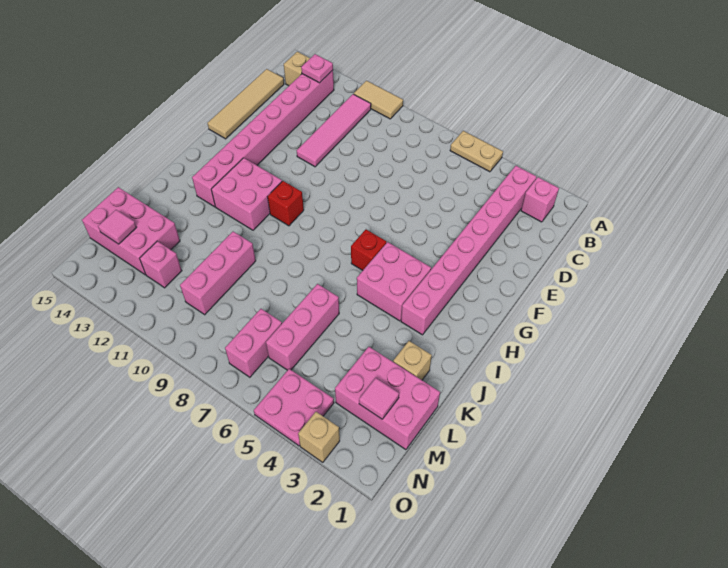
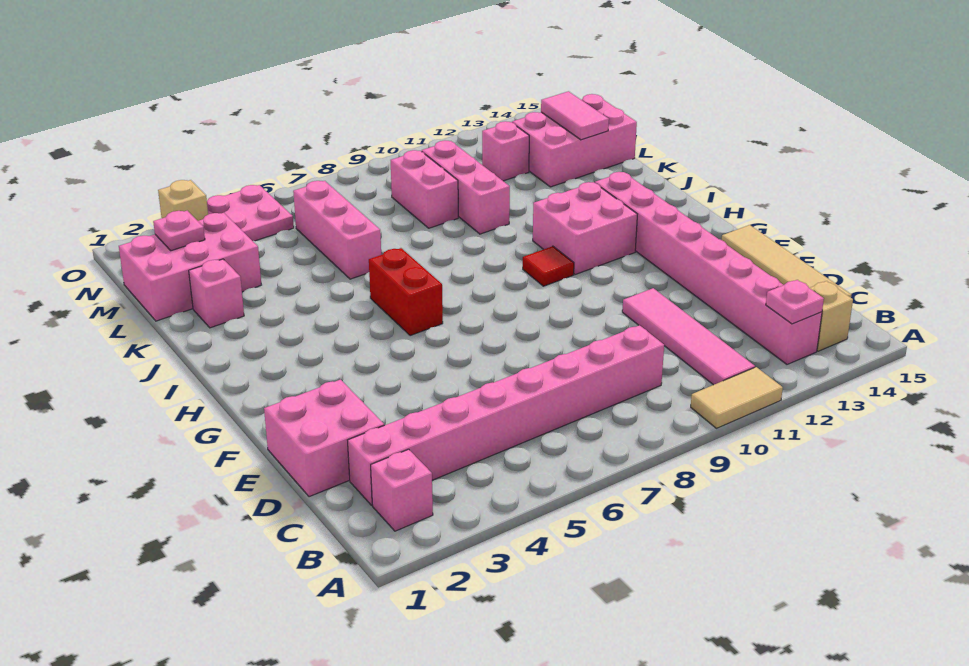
tan 1x2 plate [450,131,503,172] -> none
pink 1x8 brick [401,166,537,335] -> pink 1x8 brick turned to [348,325,664,505]
pink 2x2 brick [357,242,431,321] -> pink 2x2 brick moved to [264,380,384,497]
red 1x1 brick [351,230,386,270] -> red 1x2 brick [369,248,443,336]
red 1x1 brick [268,181,304,226] -> red 1x1 tile [523,246,574,286]
tan 1x1 brick [393,341,432,380] -> pink 1x1 brick [189,259,244,328]
pink 1x1 tile [359,378,399,419] -> pink 1x1 plate [153,211,205,251]
pink 1x2 brick [225,309,282,377] -> pink 1x2 brick moved to [391,150,458,228]
pink 1x1 tile [98,210,137,244] -> pink 1x2 tile [541,91,609,140]

